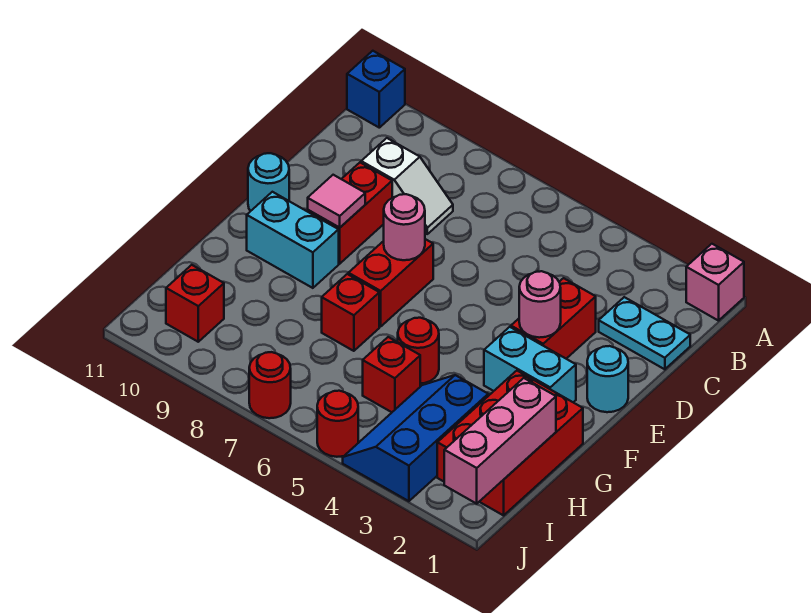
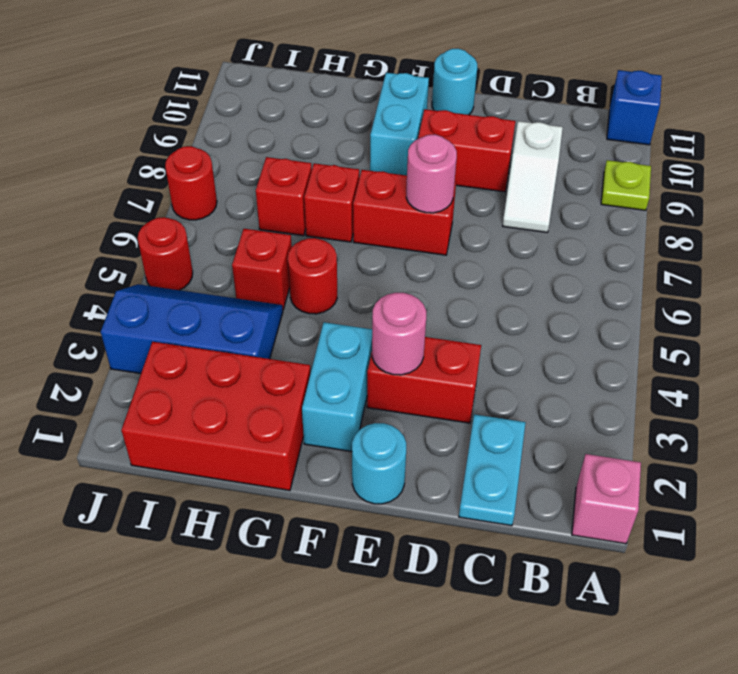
none -> lime 1x1 plate [601,160,651,210]
pink 1x1 tile [308,175,365,228] -> none
pink 1x3 brick [444,378,556,504] -> none
red 1x1 brick [166,265,224,342] -> red 1x1 brick moved to [256,157,312,236]

